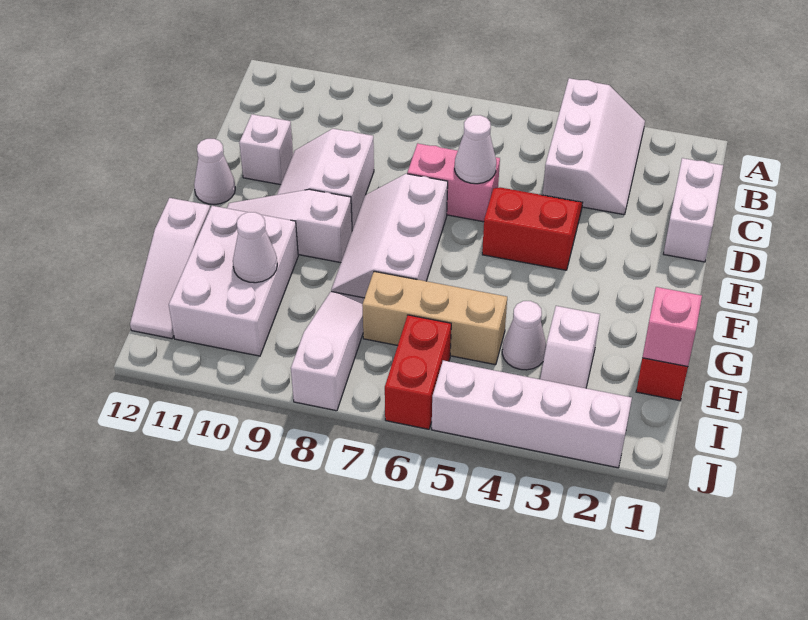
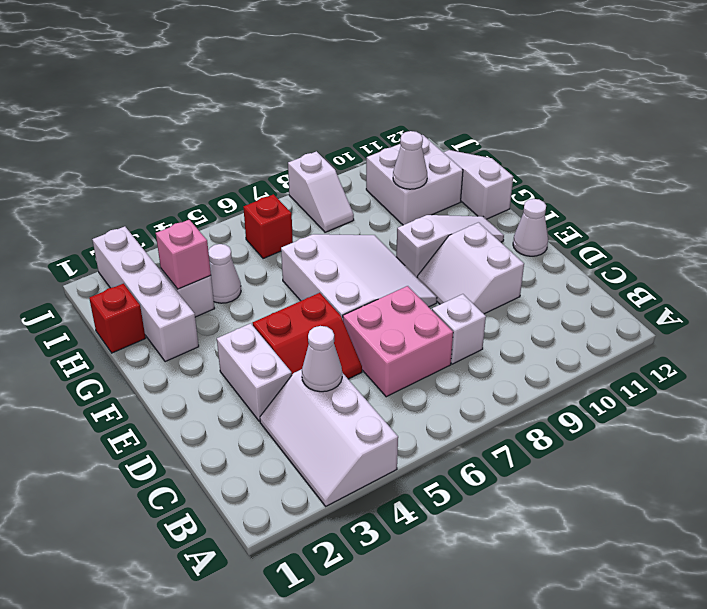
white 1x2 brick [664,158,723,262] -> white 1x2 brick moved to [217,323,292,421]
pink 1x2 brick [407,143,500,222] -> pink 2x2 brick [343,286,453,397]
white 1x1 cone [455,115,496,184] -> white 1x1 cone moved to [302,326,342,392]
white 2x2 slope [277,129,374,230] -> white 2x2 slope turned to [417,222,524,314]
white 1x1 brick [239,114,293,185] -> white 1x1 brick moved to [432,294,486,364]
white 2x3 slope [331,174,448,298] -> white 3x3 slope [281,234,437,320]
white 2x3 brick [169,206,298,356] -> white 2x2 brick [366,135,463,225]
pink 1x1 brick [642,287,702,367] -> pink 1x1 brick moved to [156,220,211,289]
tan 1x3 brick [362,271,507,365] -> none
white 1x3 slope [291,292,364,411] -> white 1x2 slope [288,151,354,232]
red 1x2 brick [385,315,451,429] -> red 1x1 brick [243,194,293,259]
white 1x4 brick [432,360,632,468] -> white 1x4 brick turned to [92,226,199,362]

